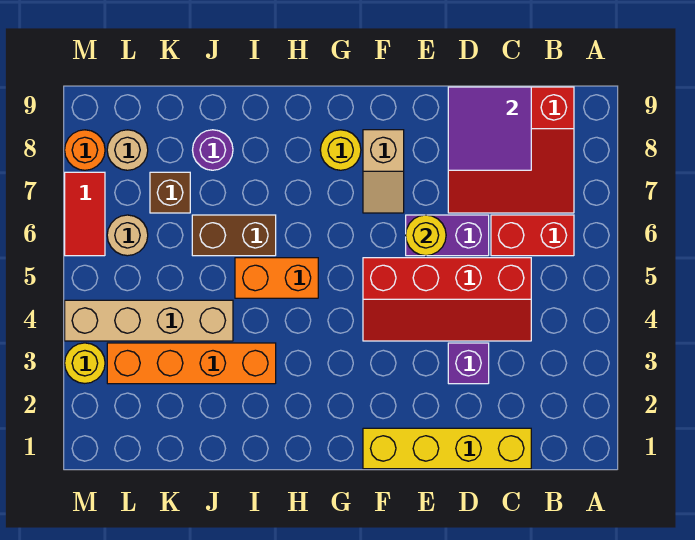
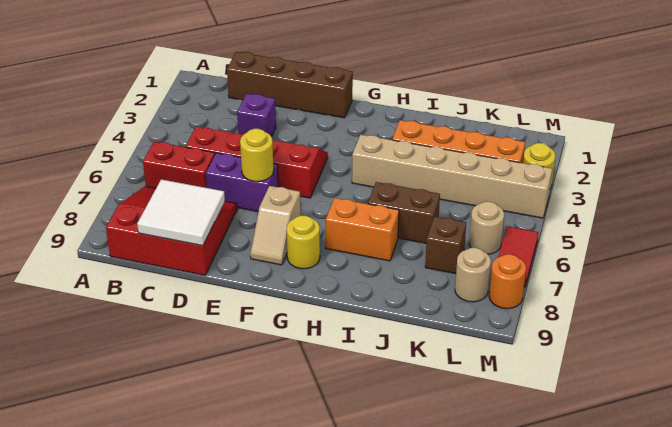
yellow 1x4 brick [363,428,531,469] -> brown 1x4 brick [227,52,353,118]
purple 2x2 tile [448,87,531,170] -> white 2x2 tile [137,179,225,246]
tan 1x2 slope [363,130,404,213] -> tan 1x2 slope turned to [250,186,301,265]
orange 1x2 brick [235,258,318,298] -> orange 1x2 brick moved to [326,198,399,261]
tan 1x4 brick [65,300,233,341] -> tan 1x6 brick [352,135,552,218]
purple 1x1 round brick [193,130,233,170] -> none

